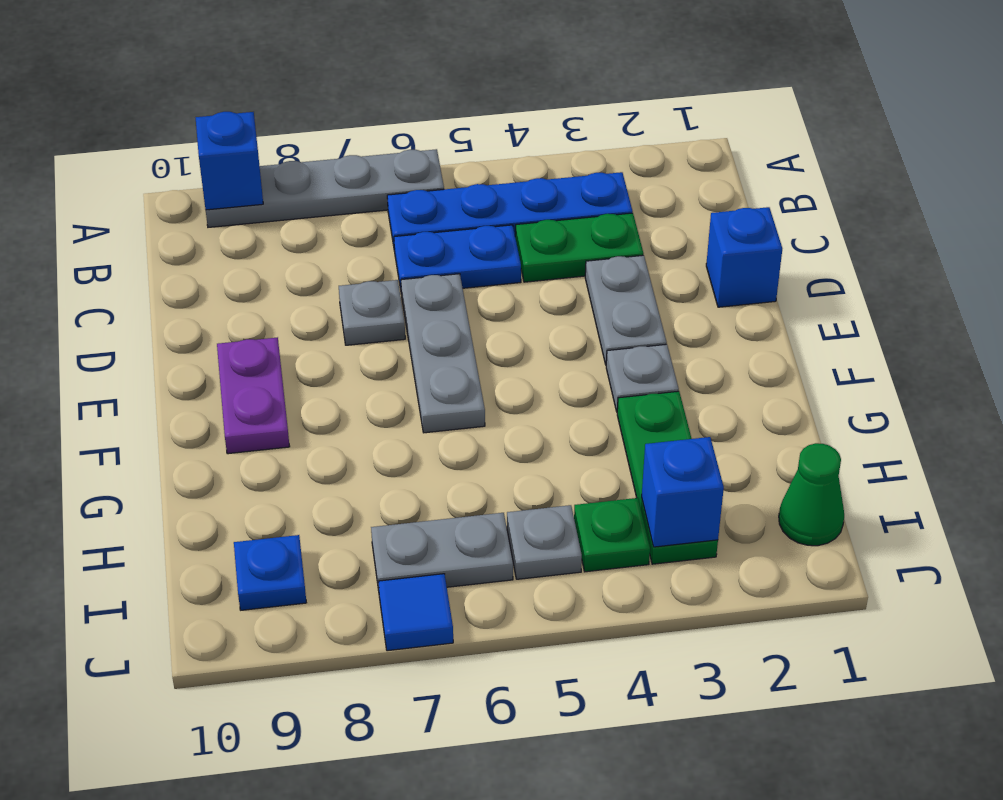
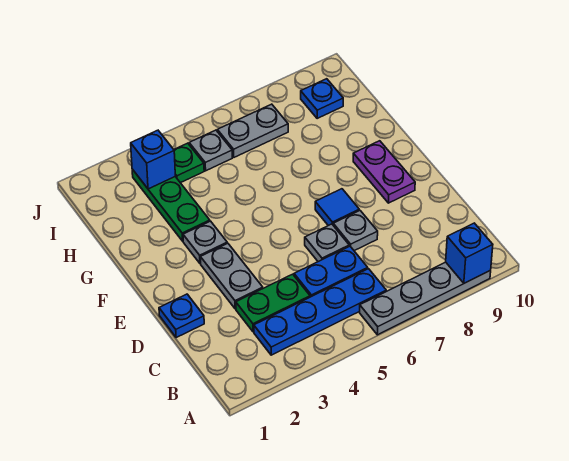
blue 1x1 brick [706,207,782,307] -> blue 1x1 plate [159,294,204,338]
grey 1x3 plate [401,274,485,433] -> grey 1x1 plate [305,224,349,262]
green 1x1 cone [779,443,844,546] -> none
blue 1x1 tile [378,574,453,651] -> blue 1x1 tile moved to [315,189,359,226]

